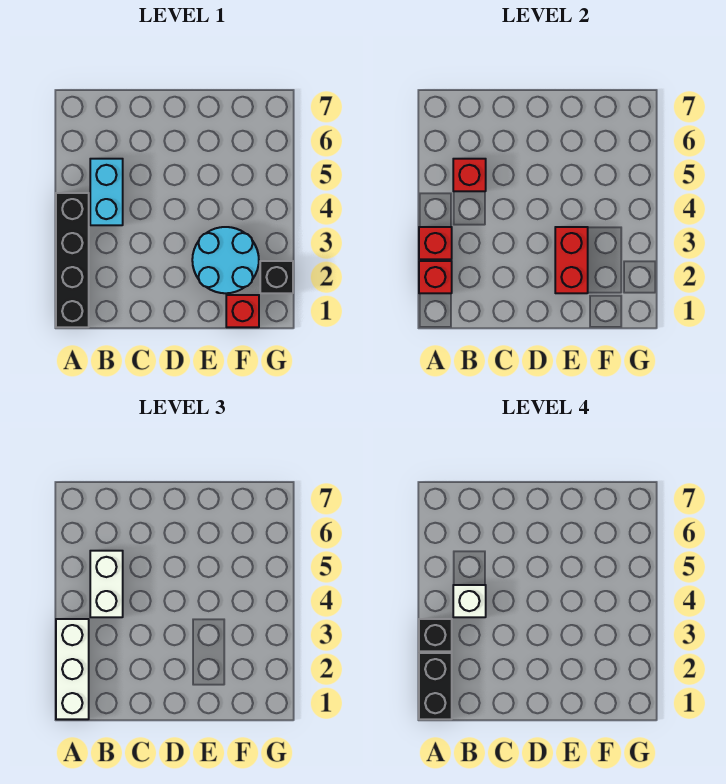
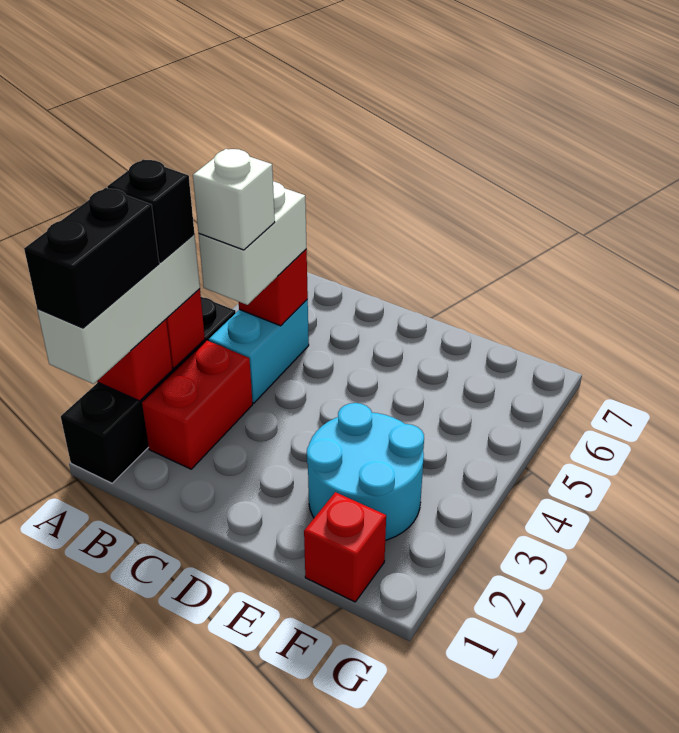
red 1x2 brick [555,227,588,293] -> red 1x2 brick moved to [142,341,253,469]
black 1x1 brick [260,261,293,293] -> none

